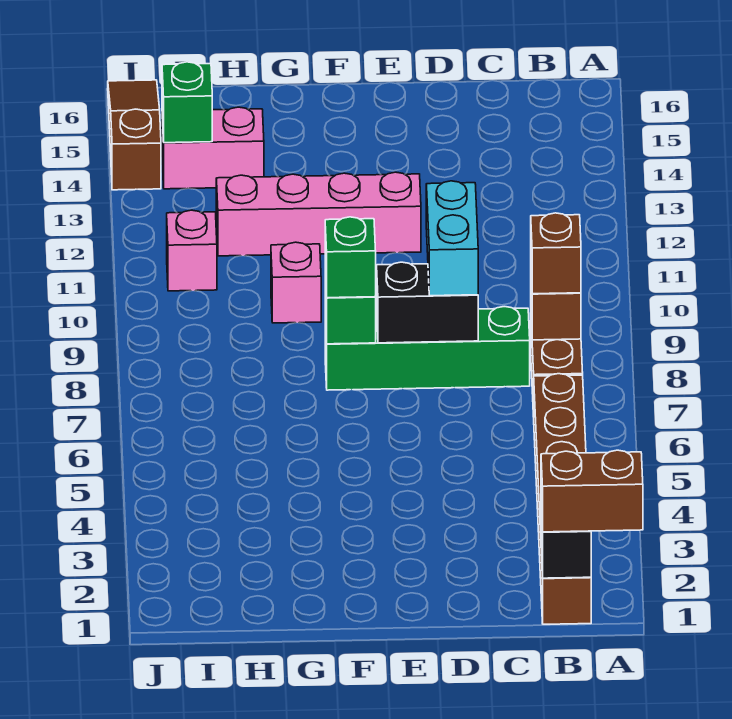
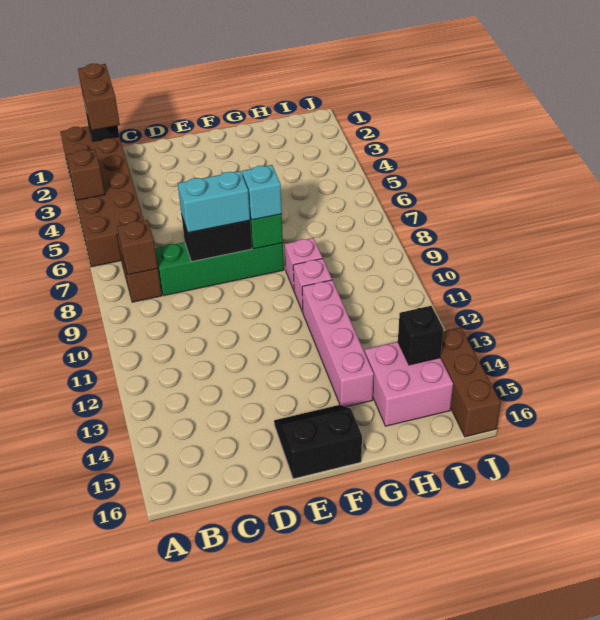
brown 1x2 brick [541,450,643,532] -> brown 1x2 brick turned to [78,64,120,130]
brown 1x6 brick [534,374,591,624] -> brown 2x6 brick [60,126,144,267]
brown 1x1 brick [531,213,581,294] -> brown 1x1 brick moved to [67,149,105,200]
cyan 1x2 brick [426,181,478,296] -> cyan 1x2 brick turned to [178,171,250,233]
pink 1x4 brick [216,172,421,256] -> pink 1x4 brick turned to [302,280,374,407]
none -> black 2x2 slope [274,405,362,479]
green 1x1 brick [325,217,376,298] -> cyan 1x1 brick [242,165,282,220]
pink 1x2 brick [162,107,264,189] -> pink 2x2 brick [365,342,453,426]
pink 1x1 brick [167,210,217,291] -> pink 1x1 brick moved to [285,238,322,290]
green 1x1 brick [162,62,212,143] -> black 1x1 brick [398,306,443,365]
brown 1x3 slope [108,80,161,190] -> brown 1x3 brick [441,327,501,437]

